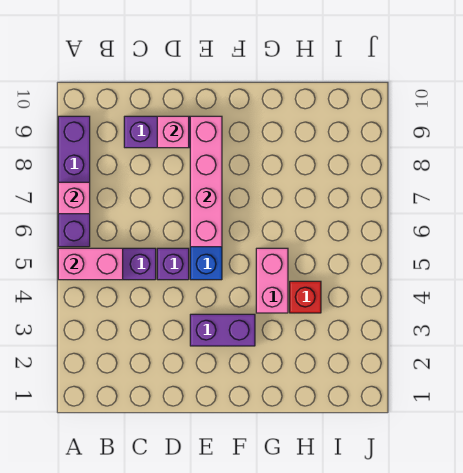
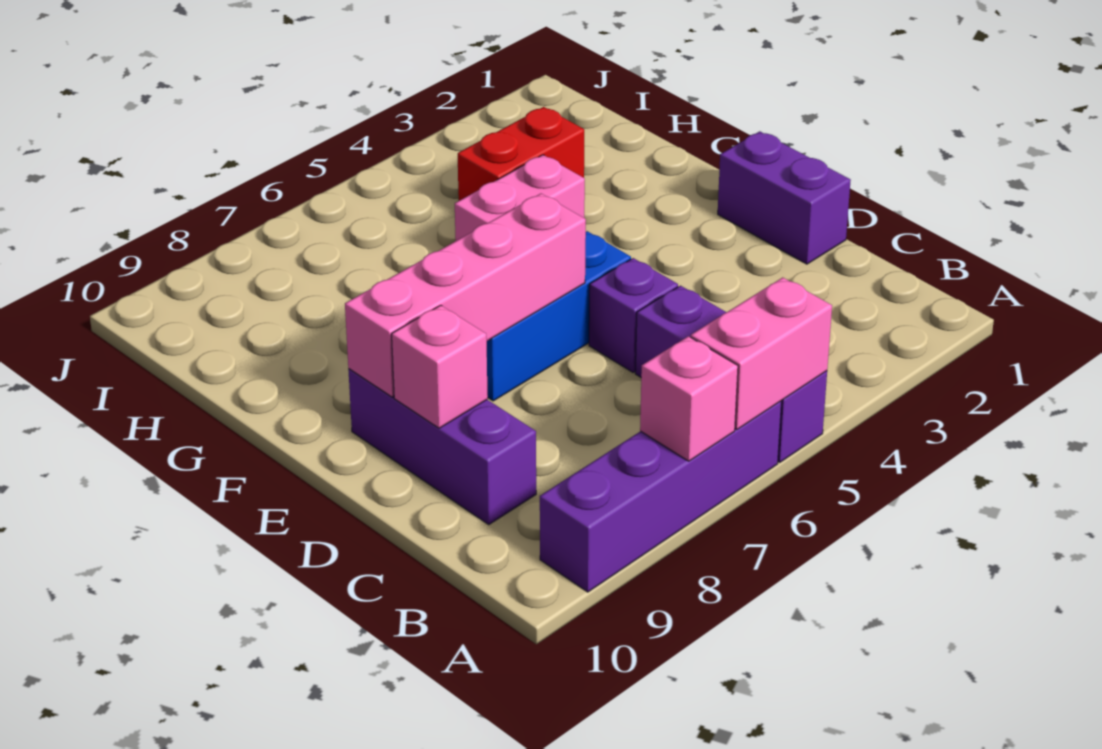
pink 1x2 brick [58,248,123,280] -> pink 1x2 brick turned to [691,277,832,430]
purple 1x2 brick [190,314,255,346] -> purple 1x2 brick moved to [718,131,851,264]
red 1x1 brick [290,281,321,313] -> red 1x2 brick [458,107,584,201]

